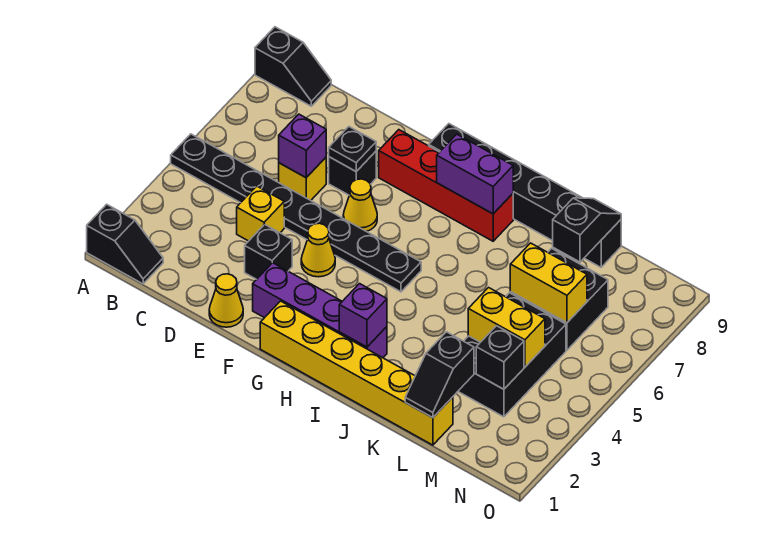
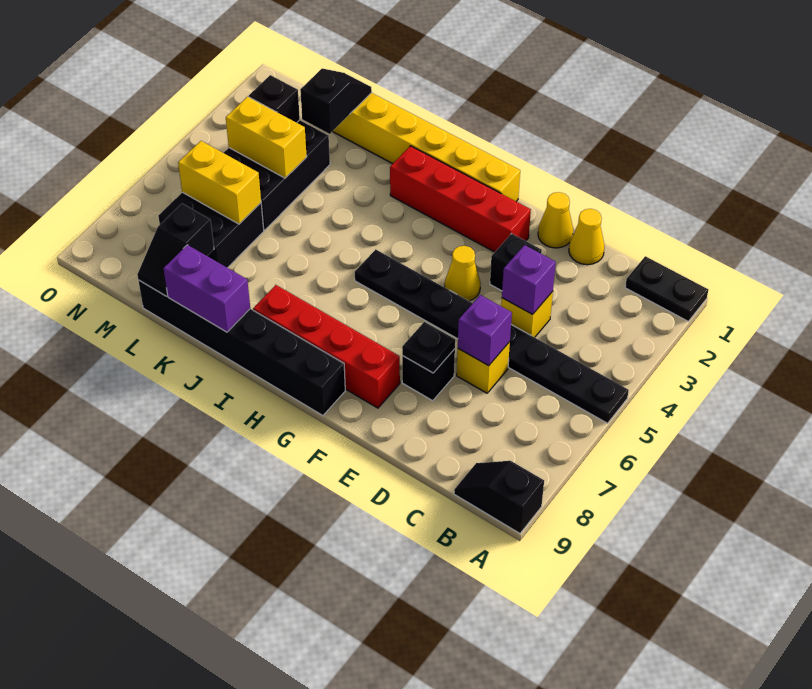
black 1x2 slope [87,204,163,284] -> black 1x2 plate [625,256,708,321]
purple 1x4 brick [253,263,387,358] -> red 1x4 brick [390,146,531,252]
yellow 1x1 cone [343,179,377,232] -> yellow 1x1 cone moved to [569,209,605,265]
purple 1x2 brick [437,134,513,214] -> purple 1x2 brick moved to [163,245,250,332]
purple 1x1 brick [339,284,387,347] -> purple 1x1 brick moved to [502,245,556,314]

